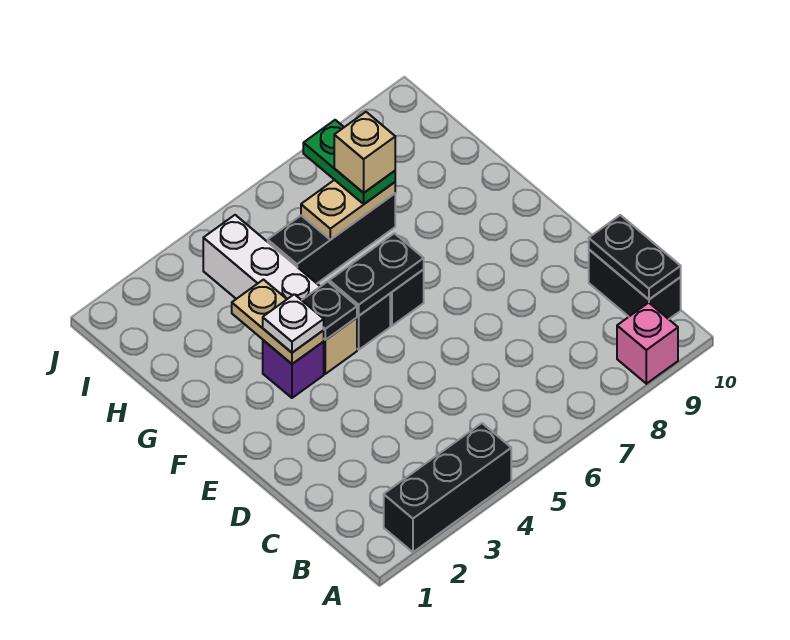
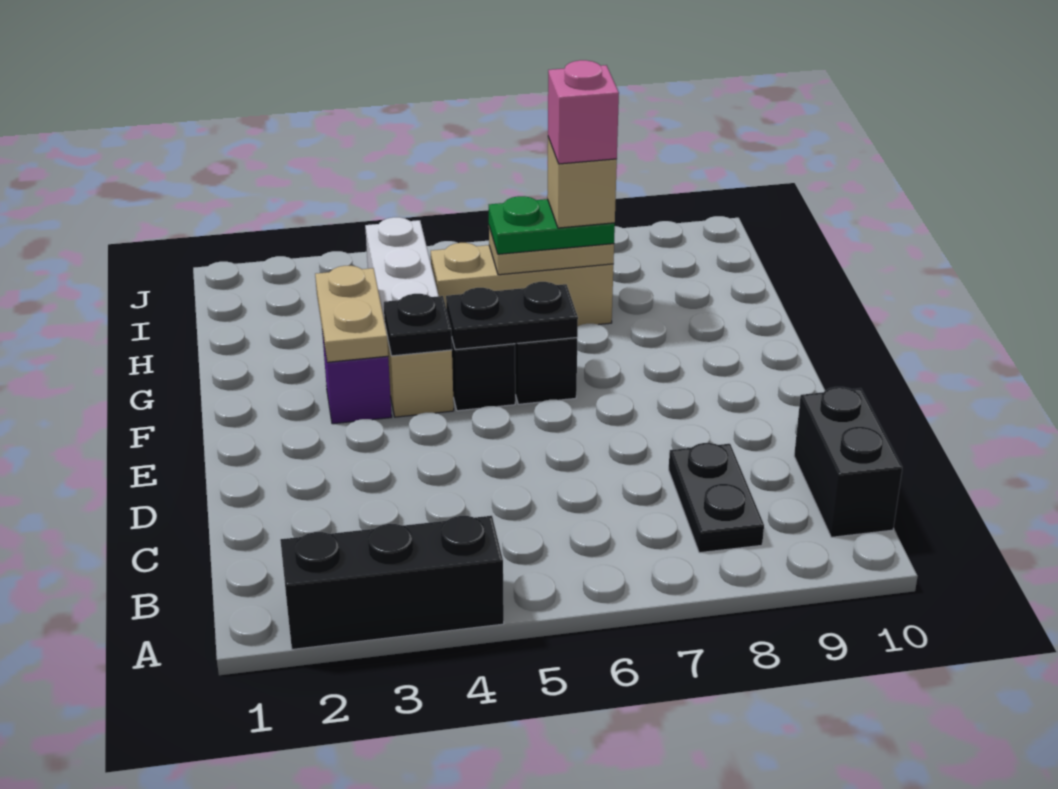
pink 1x1 brick [617,303,678,384] -> pink 1x1 brick moved to [548,60,619,164]
black 1x2 plate [589,215,681,299] -> black 1x2 plate moved to [669,443,764,553]
white 1x1 plate [263,294,324,353] -> none
black 1x3 brick [268,194,395,283] -> tan 1x3 brick [431,243,613,326]
green 1x2 plate [303,120,395,204] -> green 1x2 plate turned to [489,196,615,254]

